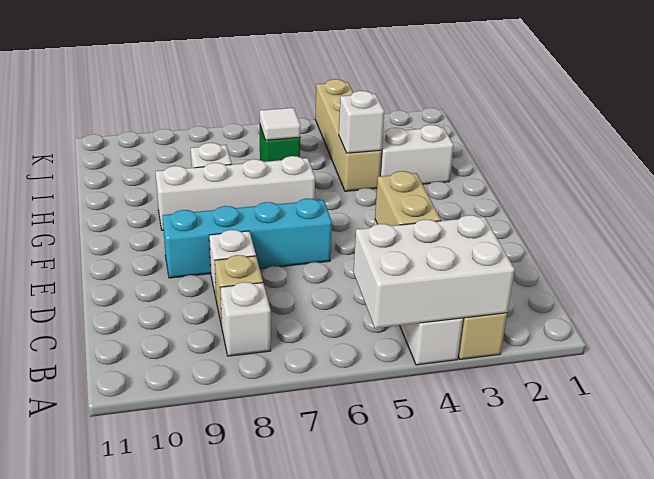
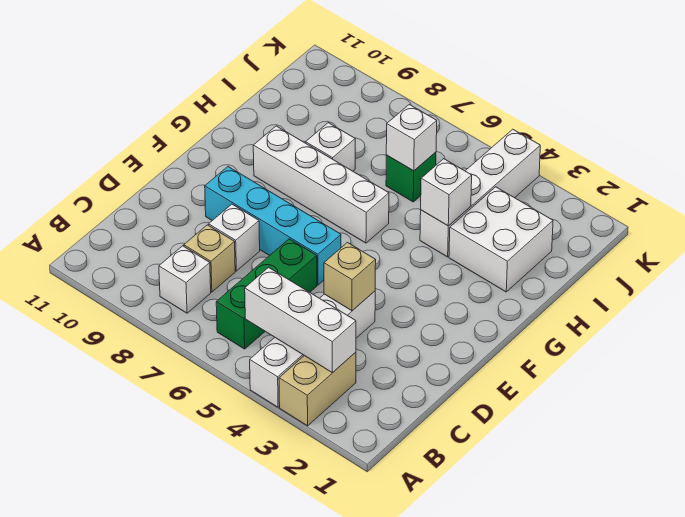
white 2x3 brick [353,215,515,328] -> white 1x3 brick [245,267,356,373]
none -> green 1x3 brick [216,239,317,349]
tan 1x2 brick [375,171,441,226] -> tan 1x1 brick [324,243,376,311]
white 1x2 brick [380,125,454,184] -> white 2x2 brick [449,187,553,292]
tan 1x4 brick [315,79,382,191] -> white 1x4 brick [420,129,540,257]
white 1x1 tile [260,108,301,140] -> white 1x1 brick [386,104,437,171]

